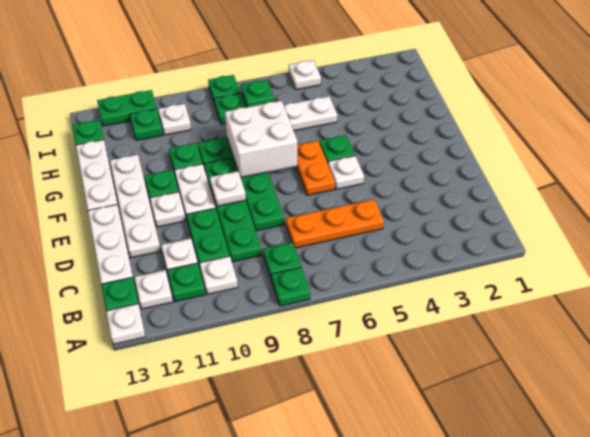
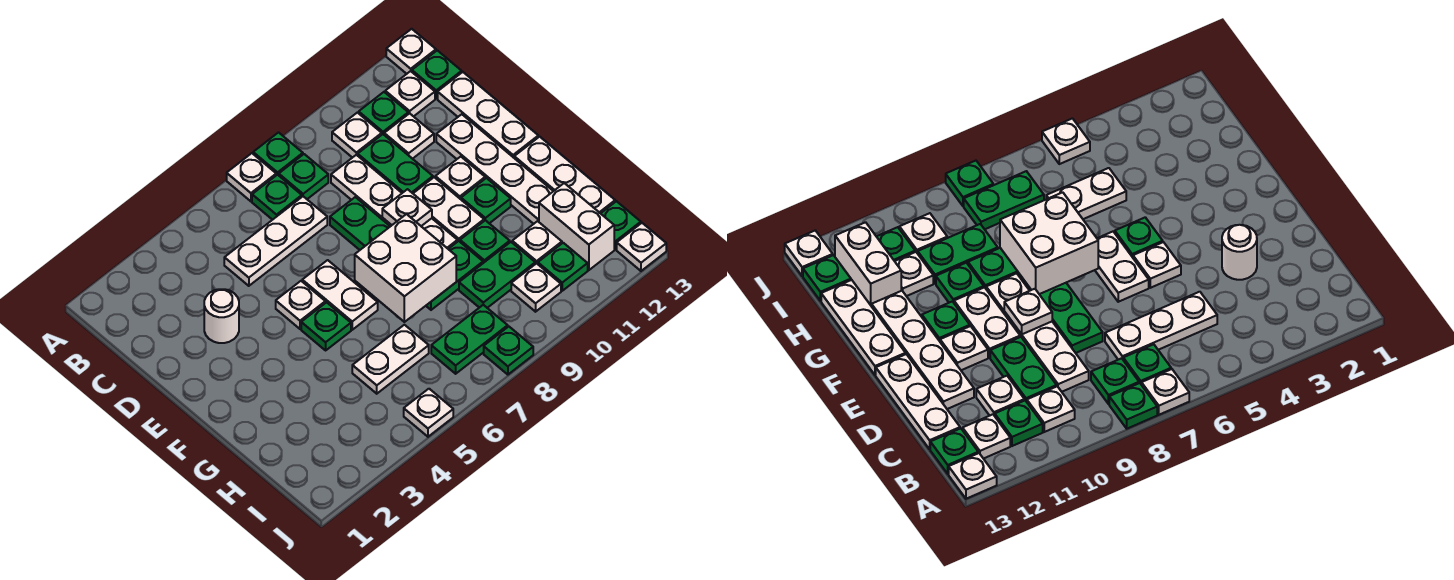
none -> white 1x1 plate [227,153,276,201]
orange 1x3 plate [286,199,384,248] -> white 1x3 plate [224,196,327,286]
green 1x4 plate [204,158,261,262] -> white 1x4 plate [331,155,458,249]
none -> white 1x1 round brick [204,289,239,343]
orange 1x2 plate [296,141,335,196] -> white 1x2 plate [302,260,378,330]
none -> white 1x1 plate [512,221,562,264]
none -> white 1x2 brick [539,183,614,270]
green 1x1 plate [241,80,274,107] -> green 1x1 plate moved to [252,175,302,220]
green 1x2 plate [97,90,157,126] -> green 1x2 plate moved to [459,242,535,308]
none -> white 1x1 plate [617,223,666,271]

